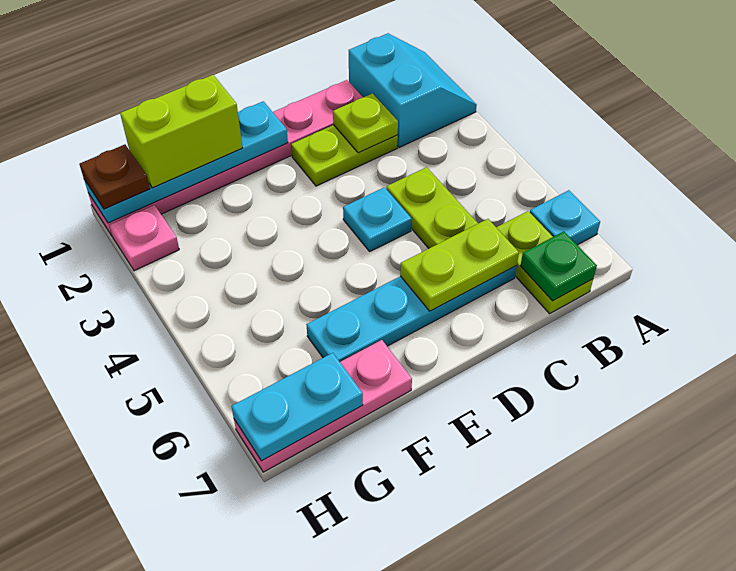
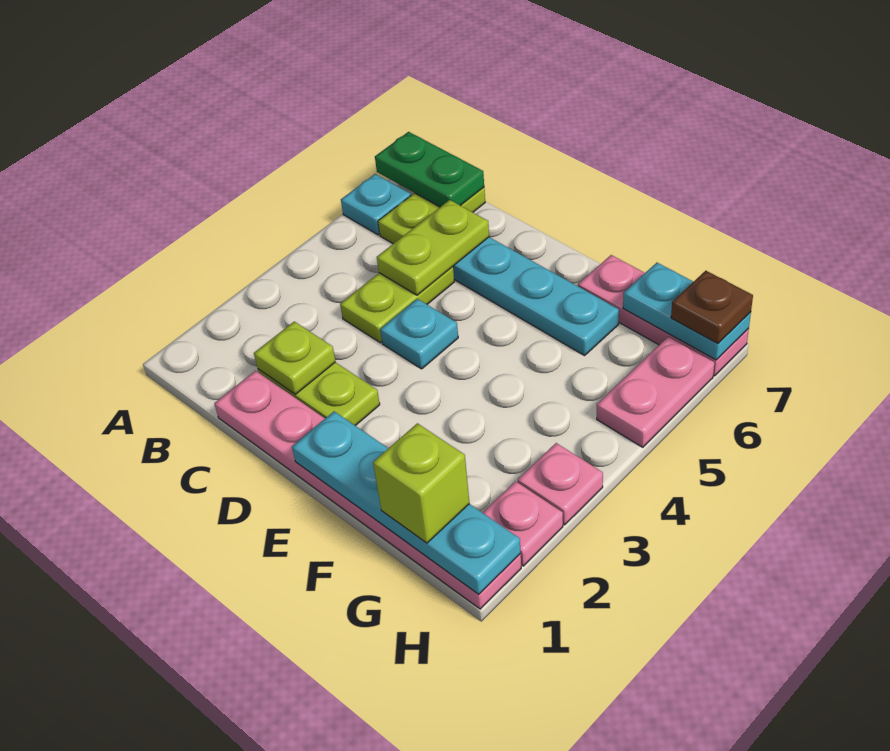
cyan 2x2 slope [349,33,477,147] -> none
green 1x1 plate [520,231,597,301] -> green 1x2 plate [375,132,484,207]
lime 1x2 plate [400,219,519,311] -> lime 1x2 plate turned to [377,200,489,295]
lime 1x2 brick [120,75,242,188] -> lime 1x1 brick [373,423,470,543]
brown 1x1 plate [80,145,150,209] -> brown 1x1 plate moved to [671,271,753,343]
none -> pink 1x1 plate [518,443,603,525]
none -> pink 1x2 plate [597,337,714,447]

